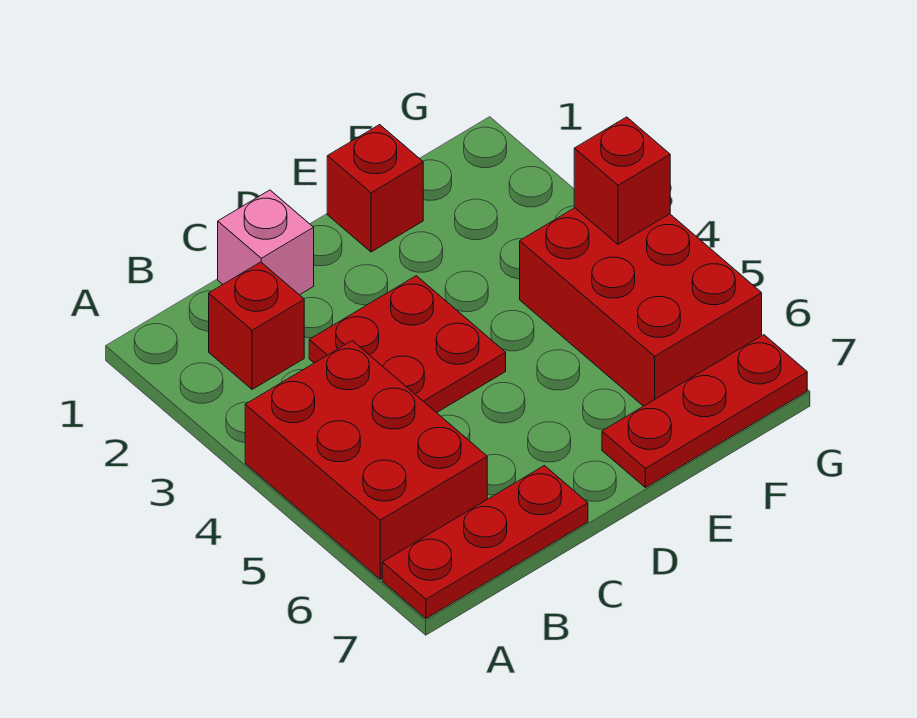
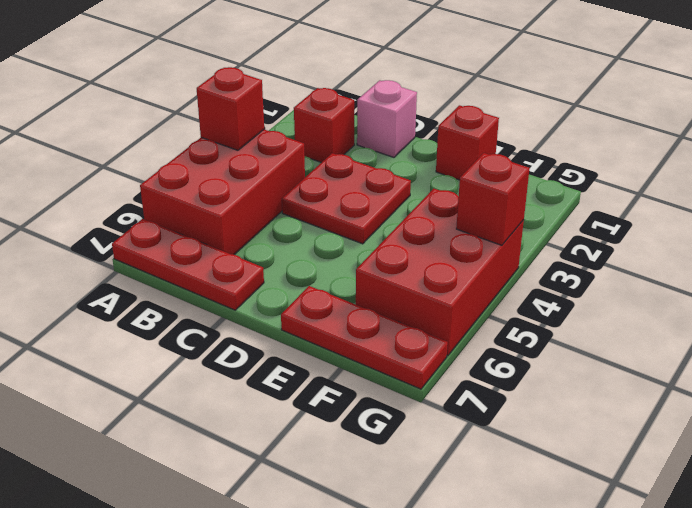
none -> red 1x1 brick [197,67,264,150]

